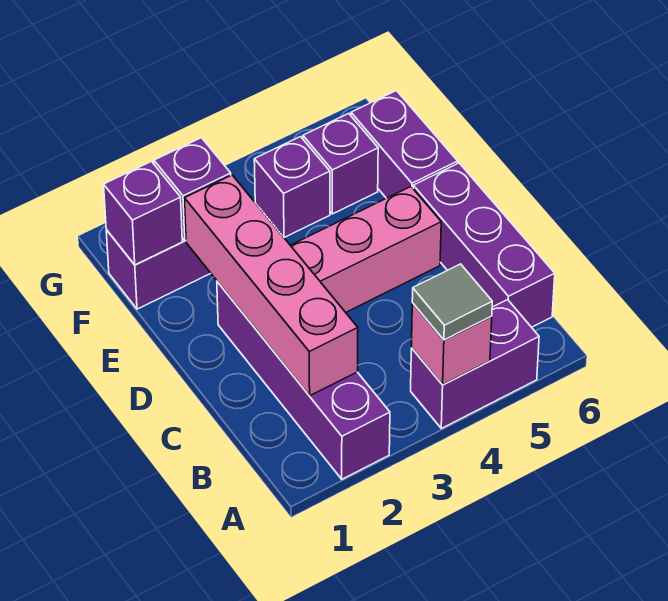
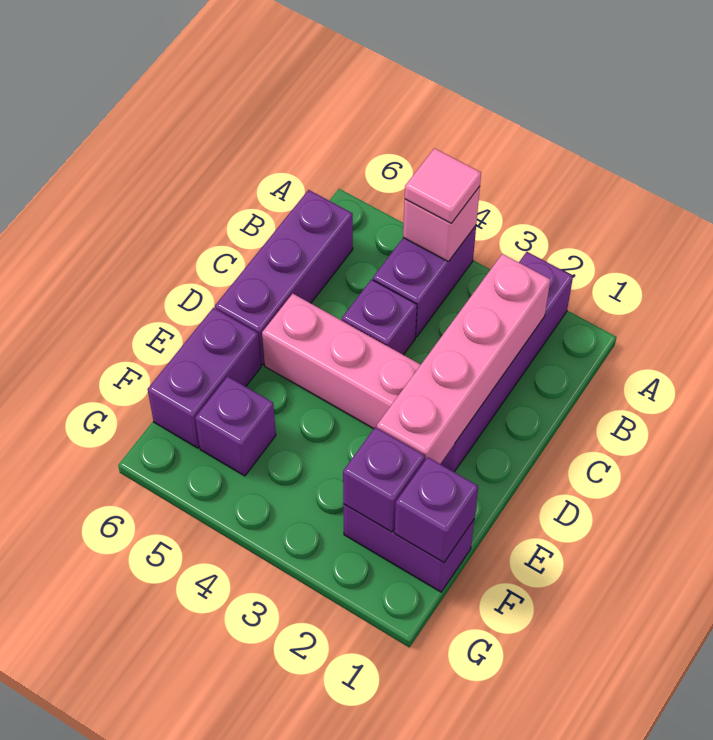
purple 1x2 brick [411,300,539,428] -> purple 1x2 brick turned to [373,226,476,337]
grey 1x1 tile [412,264,492,340] -> pink 1x1 tile [405,148,481,223]
purple 1x1 brick [254,137,330,237] -> purple 1x1 brick moved to [342,280,417,355]

